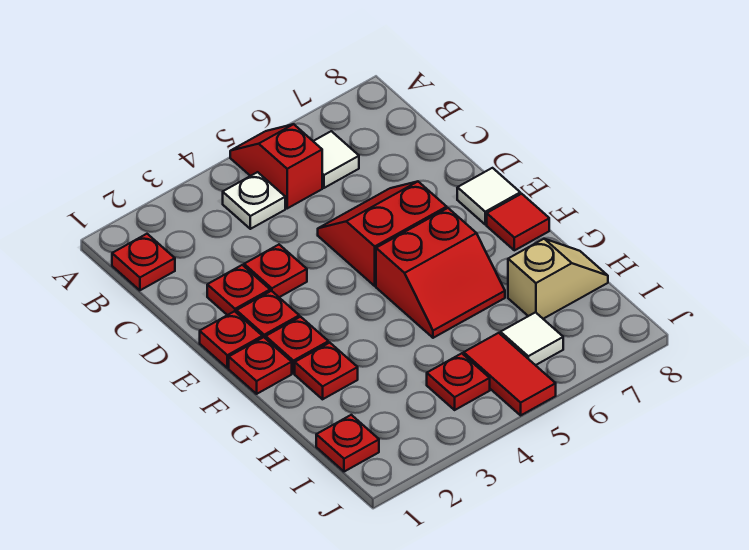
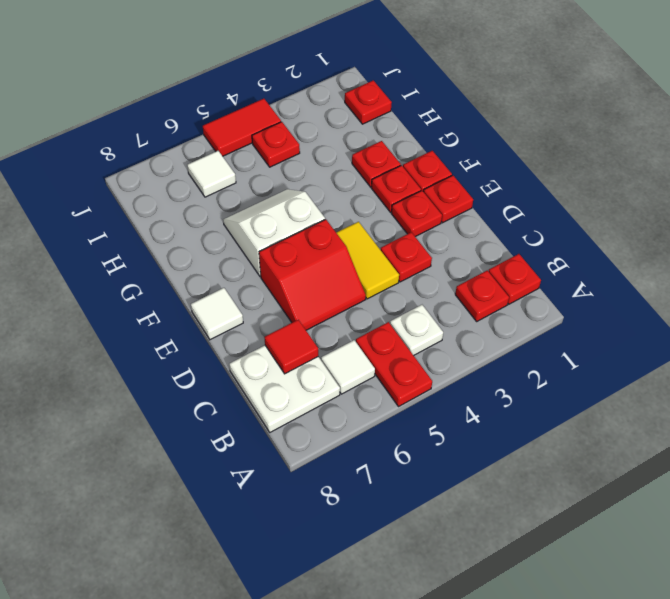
red 1x2 slope [230,124,322,208] -> red 1x2 plate [356,322,432,406]
none -> white 2x2 plate [229,345,340,432]
red 1x1 plate [207,265,270,315] -> red 1x1 plate moved to [455,270,509,321]
none -> yellow 1x2 tile [336,222,399,299]
red 2x2 slope [376,208,505,338] -> white 2x2 slope [223,189,325,277]
red 1x1 tile [487,194,549,250] -> red 1x1 tile moved to [264,320,318,374]
tan 1x2 slope [508,239,608,319] -> none
red 1x2 tile [464,333,556,415] -> red 1x2 tile turned to [203,99,281,156]

